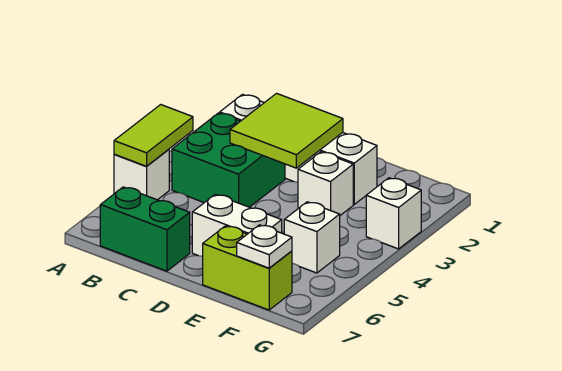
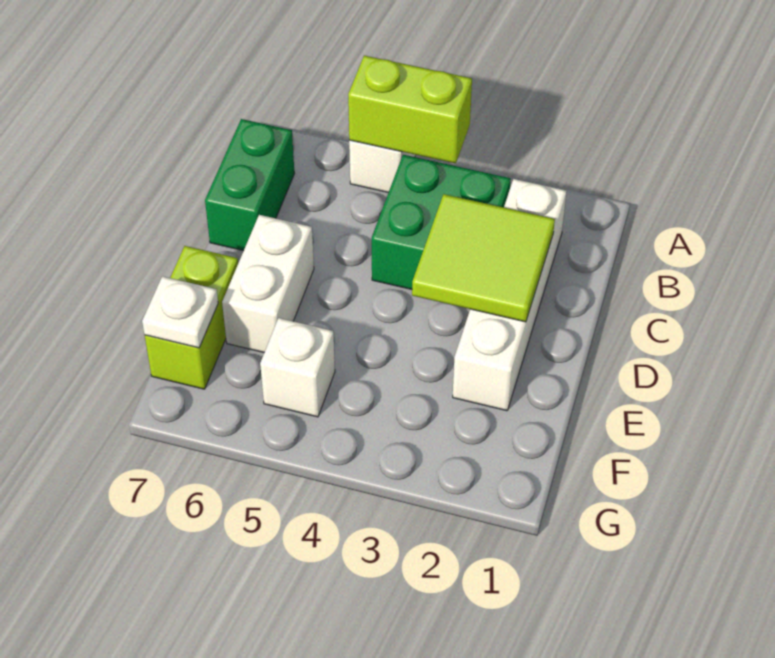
lime 1x2 tile [114,105,193,166] -> lime 1x2 brick [348,56,472,163]
white 1x1 brick [298,152,353,215] -> none
white 1x1 brick [366,178,421,249] -> none

